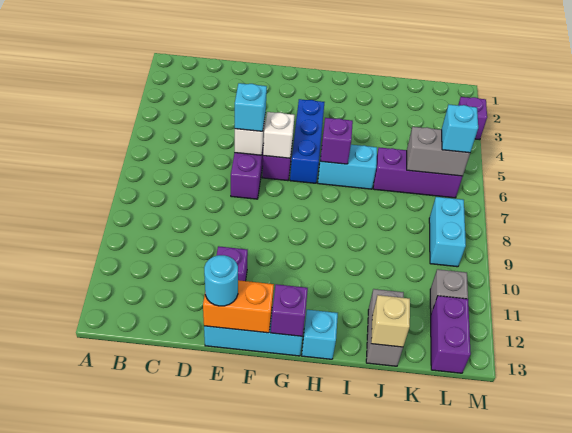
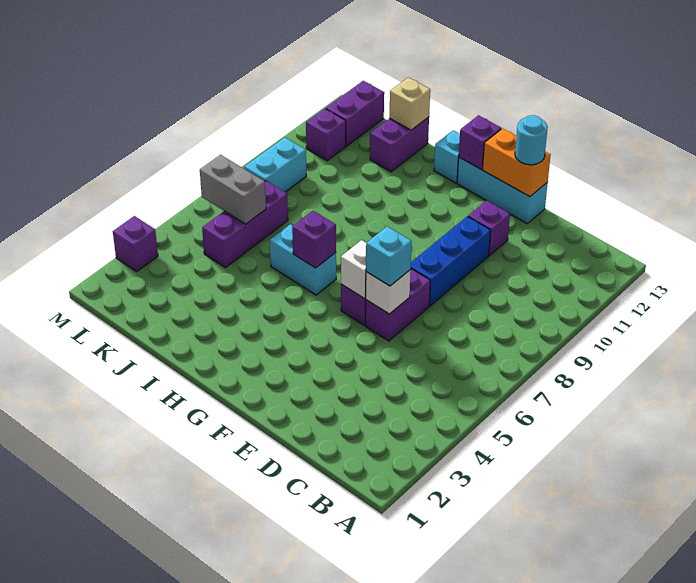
blue 1x3 brick [290,99,325,183] -> blue 1x3 brick moved to [411,216,491,306]
purple 1x3 brick [373,147,463,198] -> purple 1x3 brick turned to [202,181,288,268]
grey 1x2 brick [366,289,404,366] -> purple 1x2 brick [370,117,429,172]
cyan 1x1 brick [442,104,478,153] -> none
grey 1x1 brick [430,269,468,313] -> purple 1x1 brick [306,109,346,161]

